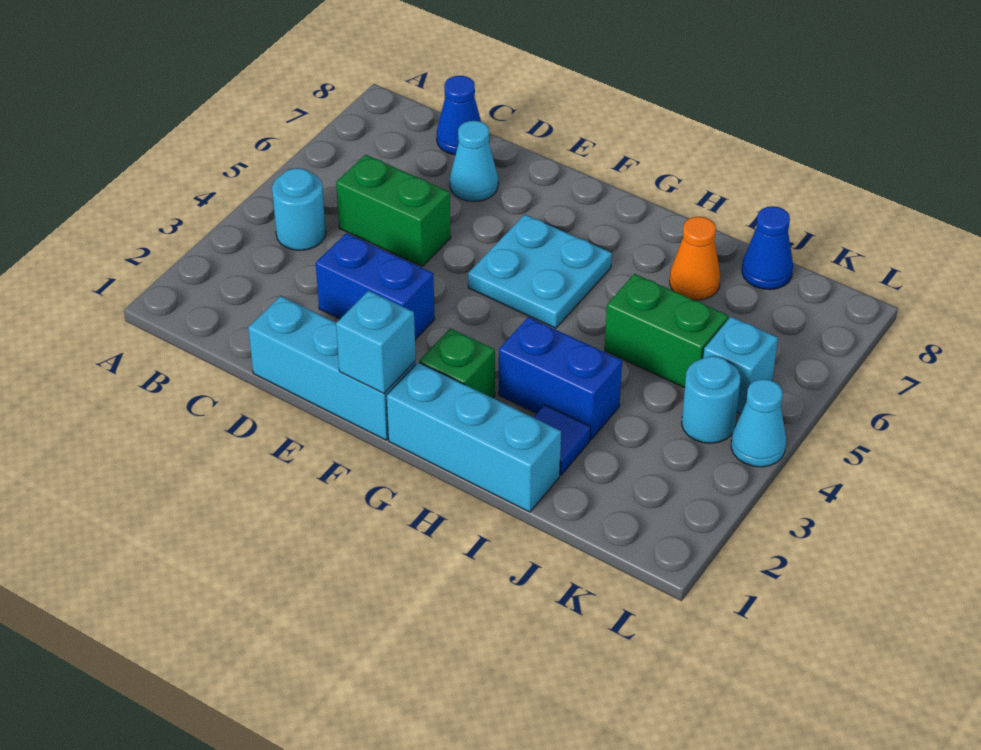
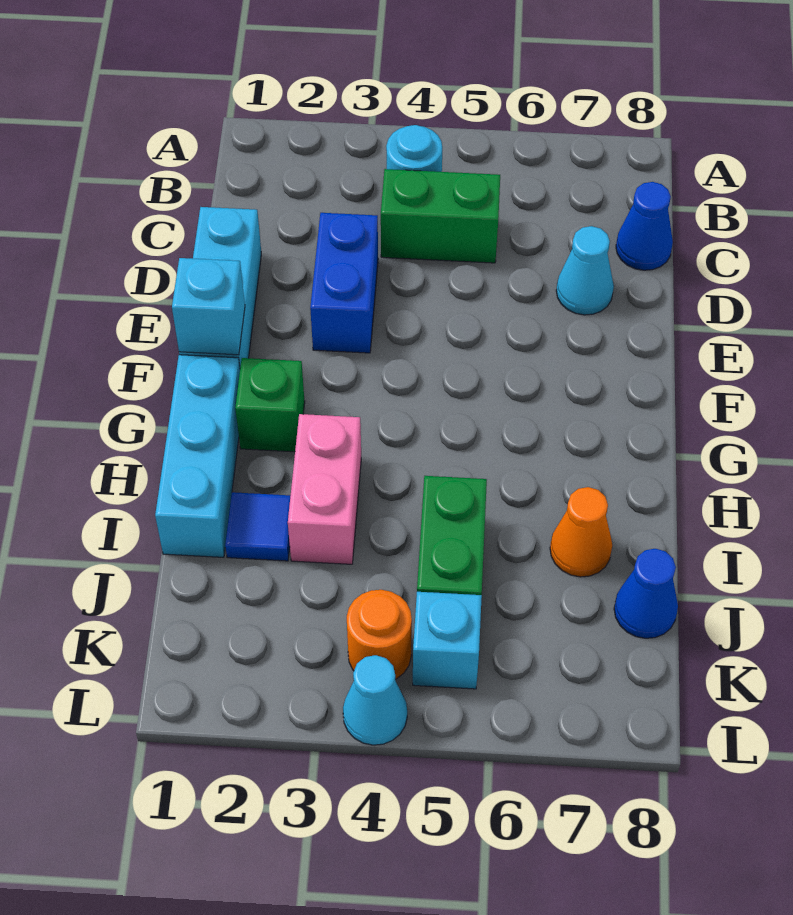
green 1x2 brick [336,155,451,266] -> green 1x2 brick turned to [381,169,500,263]
cyan 2x2 plate [468,215,612,328] -> none
blue 1x2 brick [499,317,622,439] -> pink 1x2 brick [288,414,361,564]
cyan 1x1 round brick [682,356,741,443] -> orange 1x1 round brick [347,590,412,679]

